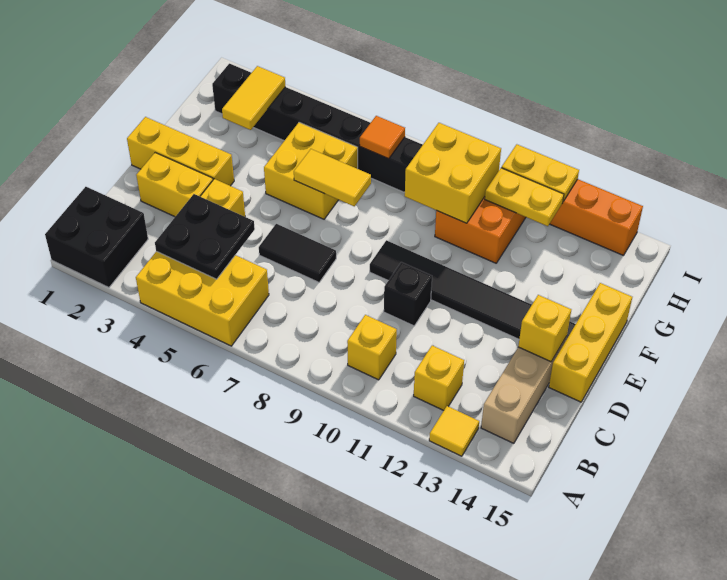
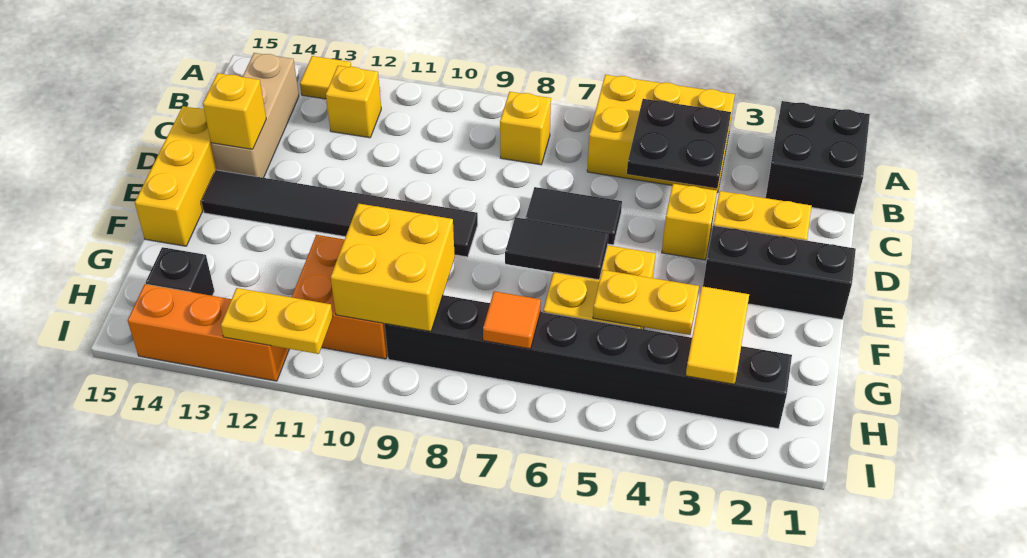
yellow 1x1 brick [347,315,397,380] -> yellow 1x1 brick moved to [500,92,551,165]
black 1x1 brick [384,262,432,326] -> black 1x1 brick moved to [146,247,214,296]
yellow 1x3 brick [127,117,234,186] -> black 1x3 brick [703,226,856,319]
yellow 1x2 tile [294,149,371,206] -> black 1x2 tile [505,217,609,280]
yellow 1x2 plate [485,168,564,226] -> yellow 1x2 plate moved to [593,270,699,335]

